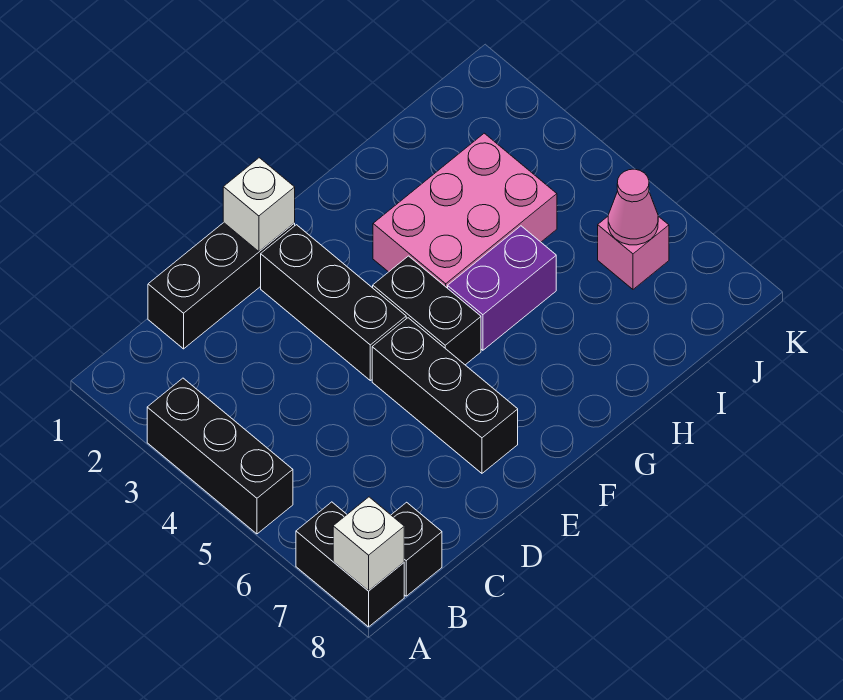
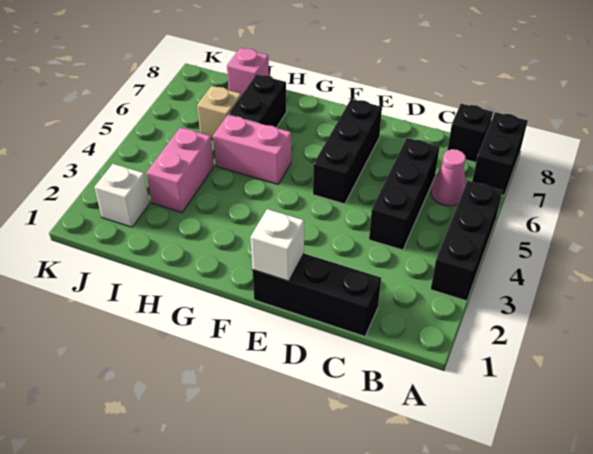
white 1x1 brick [333,497,404,591] -> white 1x1 brick moved to [94,164,149,227]
black 1x3 brick [261,225,406,381] -> black 1x3 brick moved to [369,138,440,250]
black 1x2 brick [373,256,481,365] -> black 1x2 brick moved to [229,74,286,128]
pink 2x3 brick [373,133,557,288] -> pink 1x2 brick [146,127,214,212]
purple 1x2 brick [448,226,556,350] -> pink 1x2 brick [213,115,291,184]
none -> tan 1x1 brick [197,86,241,139]
pink 1x1 brick [598,216,669,289] -> pink 1x1 brick moved to [227,48,269,95]
pink 1x1 cone [608,169,658,245] -> pink 1x1 cone moved to [431,149,466,206]

